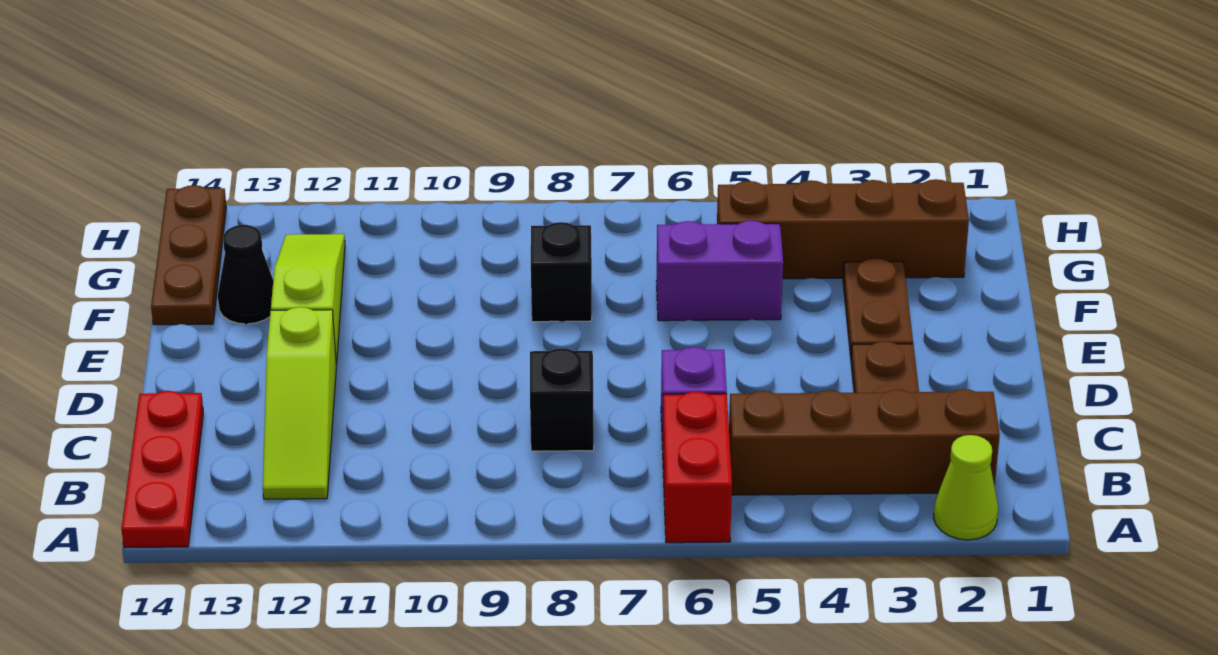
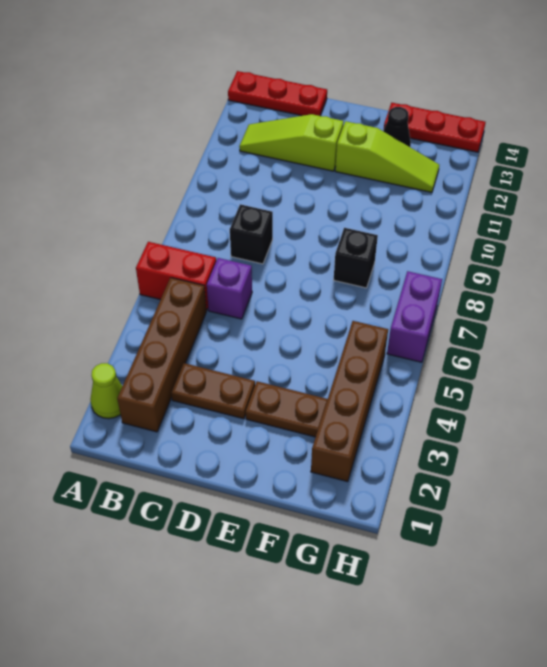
purple 1x2 brick [656,221,783,321] -> purple 1x2 brick moved to [387,271,442,362]
brown 1x3 plate [151,185,226,325] -> red 1x3 plate [384,103,486,152]

